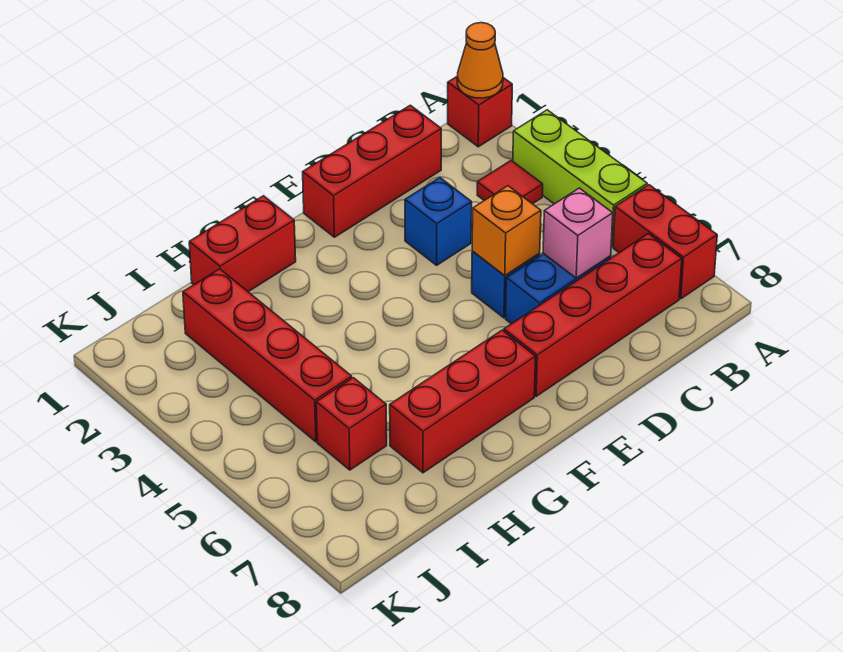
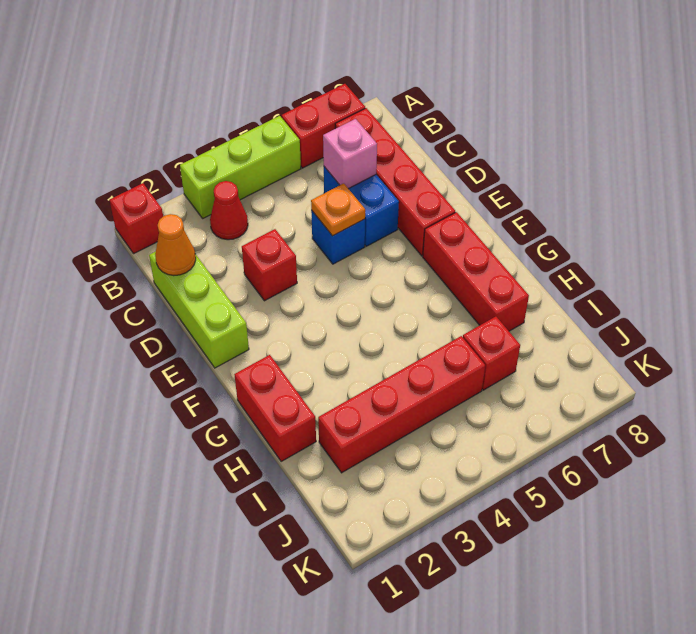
orange 1x1 cone [457,23,503,98] -> orange 1x1 cone moved to [155,214,196,276]
red 1x1 tile [477,161,543,204] -> red 1x1 cone [210,181,248,240]
red 1x3 brick [303,105,441,237] -> lime 1x3 brick [149,252,249,368]
blue 1x1 brick [405,177,472,265] -> red 1x1 brick [242,229,297,301]
orange 1x1 brick [472,186,541,276] -> orange 1x1 plate [311,183,365,236]

